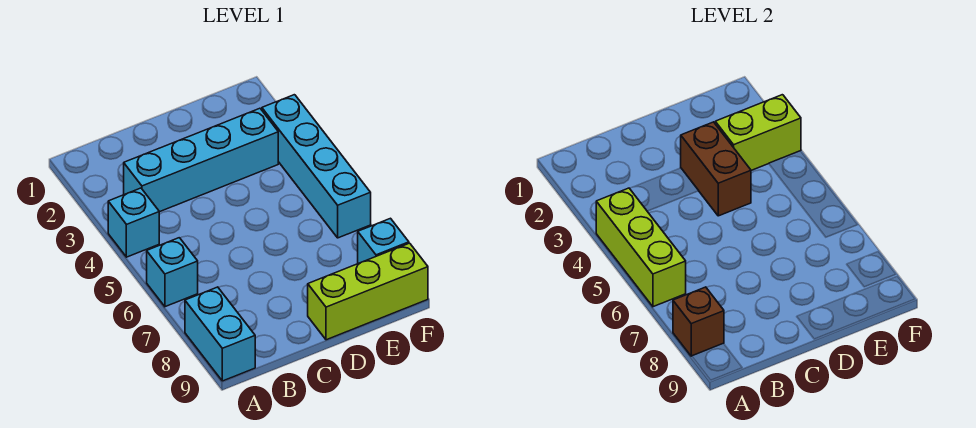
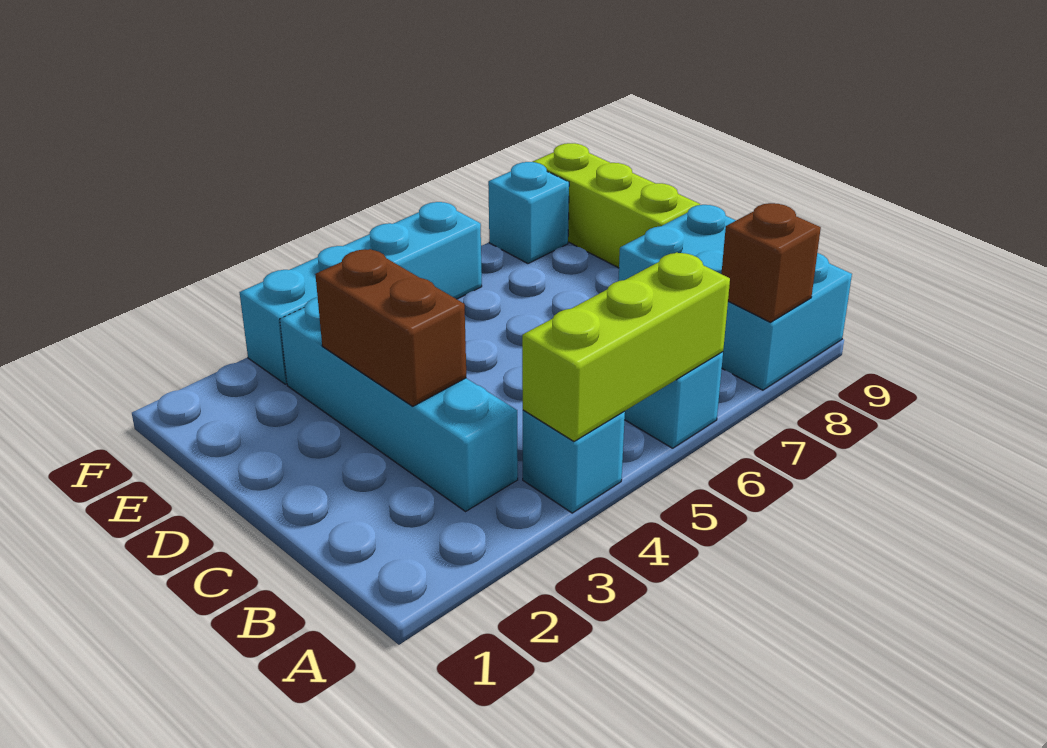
cyan 1x2 brick [185,287,255,381] -> cyan 2x3 brick [618,205,852,390]
brown 1x2 brick [681,122,751,216] -> brown 1x2 brick turned to [315,249,466,406]
lime 1x2 brick [715,95,801,170] -> none

